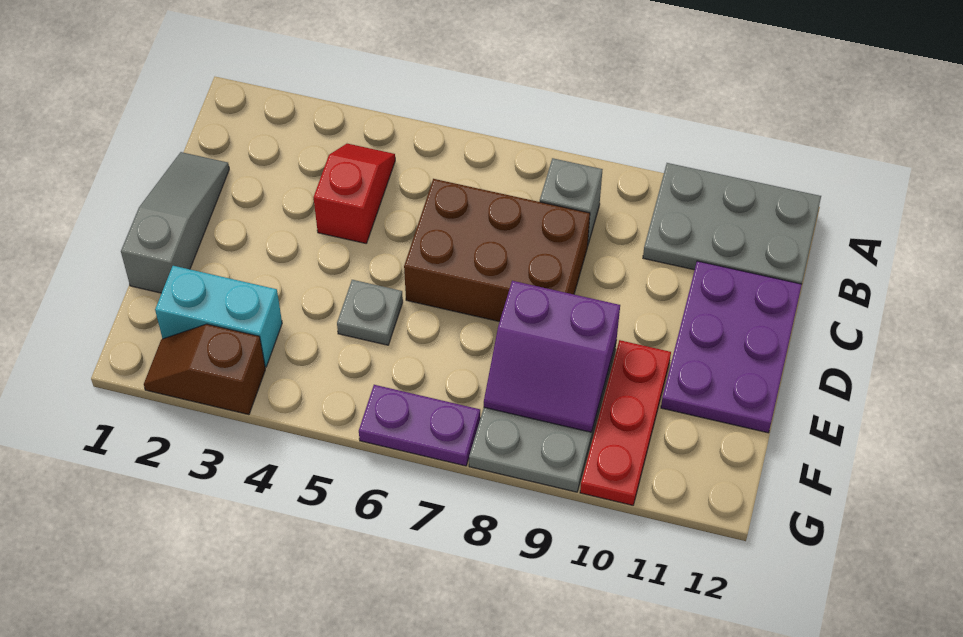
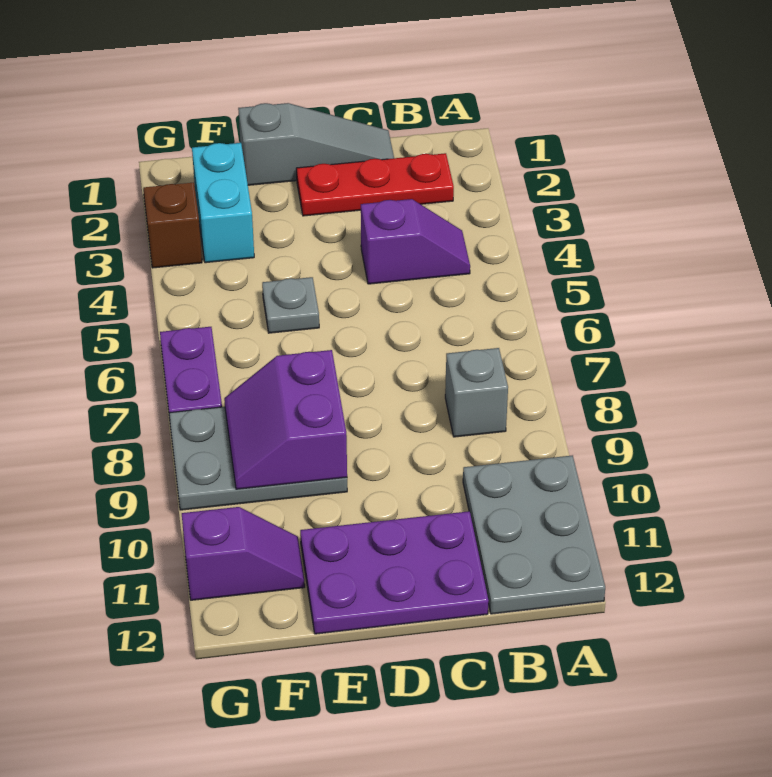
red 1x2 slope [313,144,395,243] -> purple 1x2 slope [361,199,470,284]
brown 2x3 brick [404,179,590,322] -> none
red 1x3 plate [580,340,671,505] -> red 1x3 plate moved to [296,153,454,216]
none -> purple 1x2 slope [182,507,305,600]

